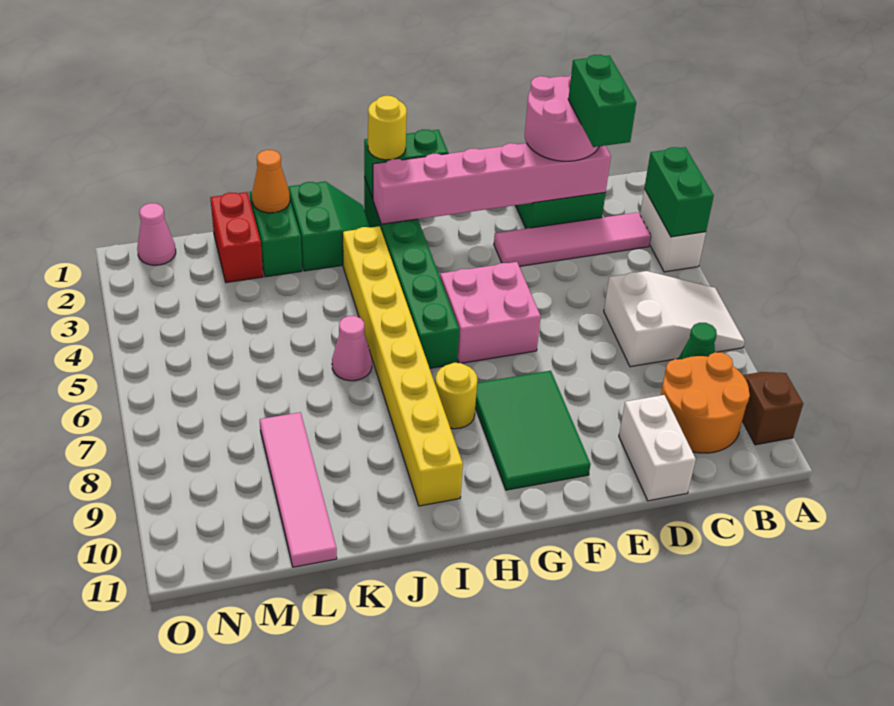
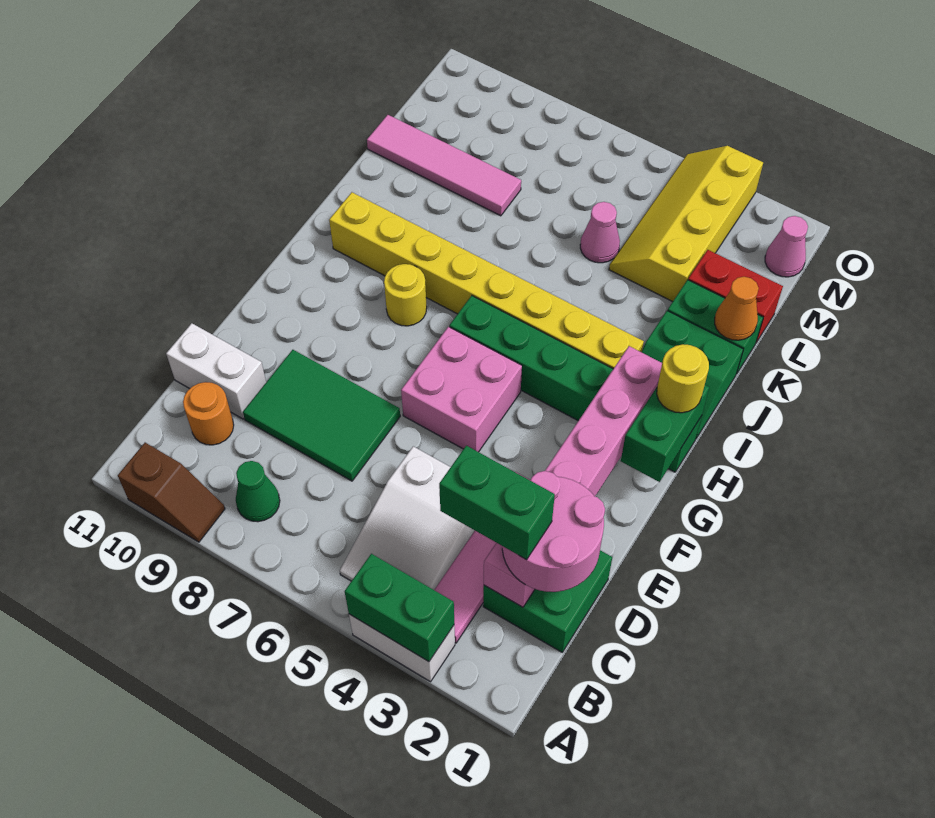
white 2x3 slope [604,271,745,367] -> white 2x3 slope moved to [340,446,475,590]
orange 2x2 round brick [661,352,750,453] -> orange 1x1 round brick [183,382,234,445]
green 2x3 tile [475,371,591,490] -> green 2x3 tile moved to [243,350,400,481]
pink 1x1 cone [332,316,372,381] -> pink 1x1 cone moved to [580,202,620,263]
none -> yellow 2x4 slope [609,146,763,302]

